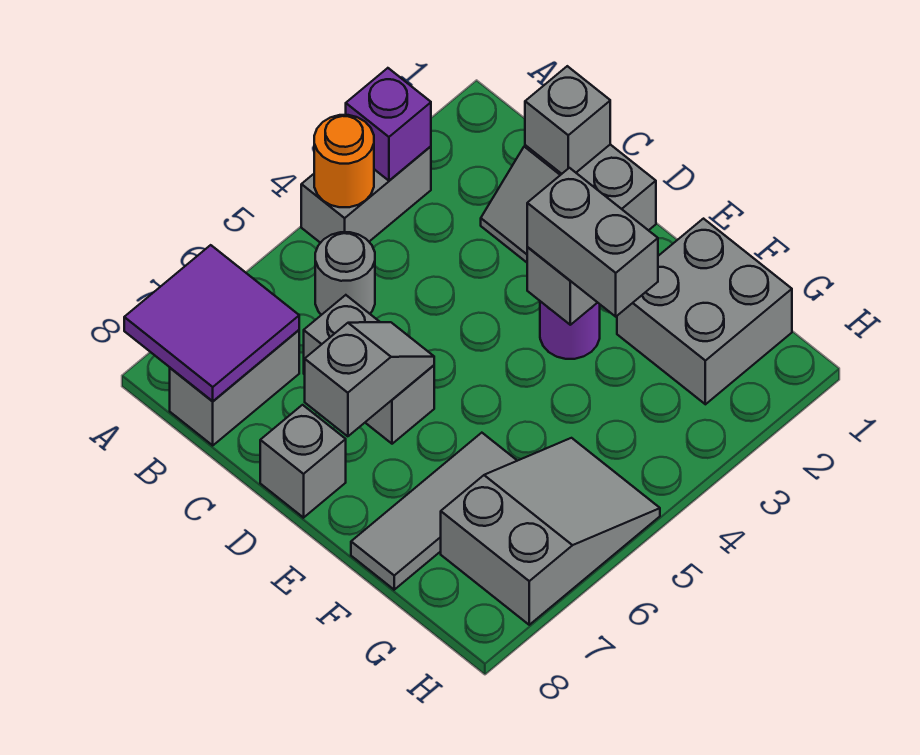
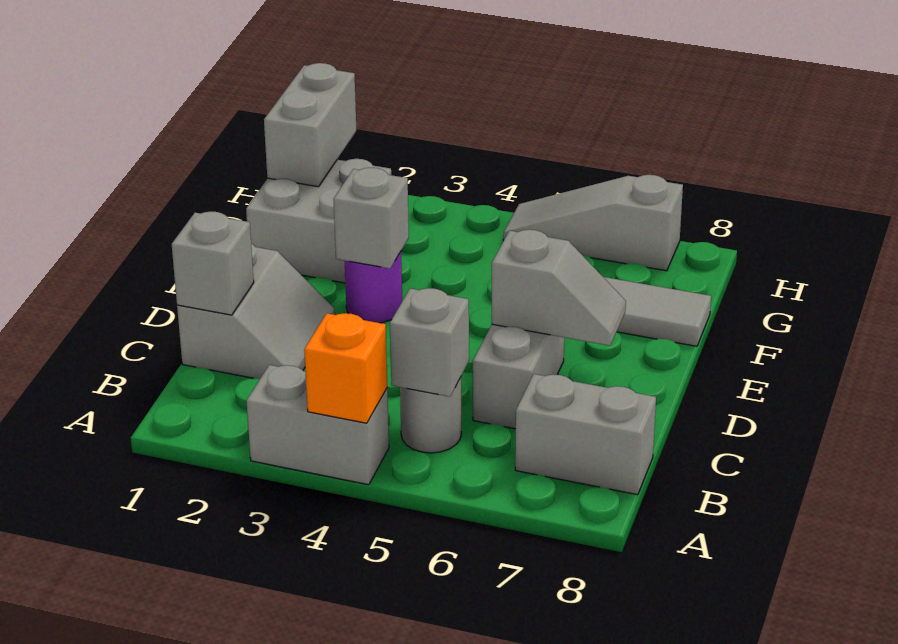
purple 1x1 brick [346,68,431,181] -> none
orange 1x1 round brick [314,115,374,207] -> orange 1x1 brick [304,313,387,423]
purple 2x2 tile [124,245,299,401] -> none
grey 1x2 slope [305,322,434,436] -> grey 1x2 slope turned to [492,230,626,346]
grey 1x1 brick [260,405,346,518] -> grey 1x1 brick moved to [390,288,469,397]
grey 1x2 brick [527,168,658,317] -> grey 1x2 brick moved to [264,63,356,187]
grey 2x3 slope [441,438,660,625] -> grey 1x3 slope [503,175,683,271]

